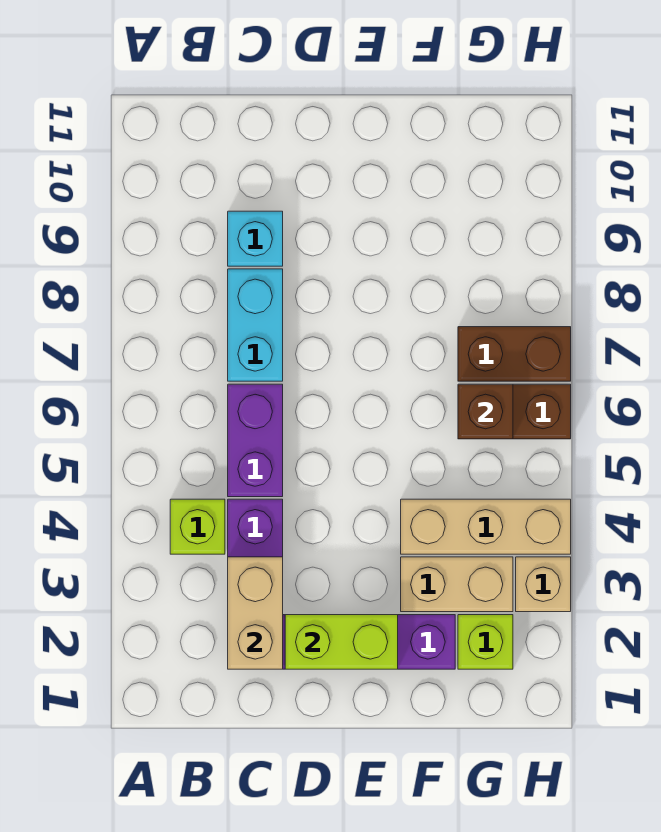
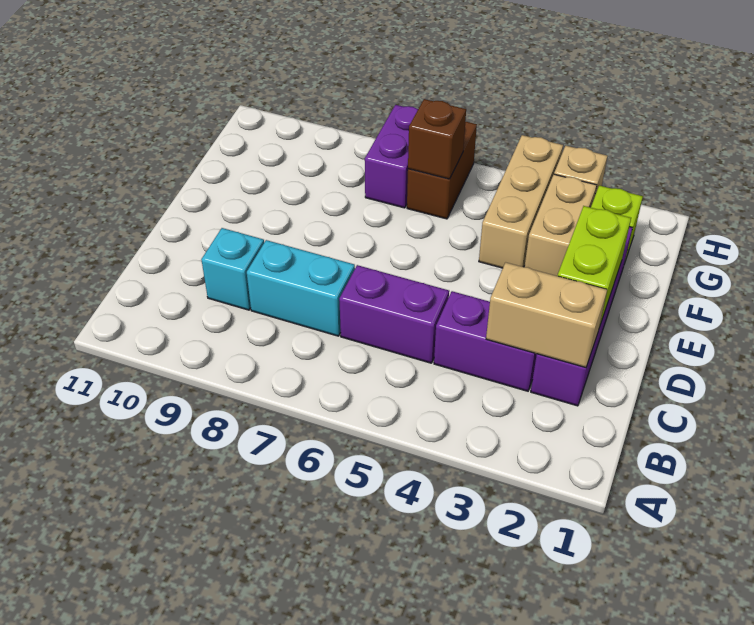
lime 1x1 brick [170,499,225,554] -> none
brown 1x2 brick [458,327,571,381] -> purple 1x2 brick [365,105,418,208]

